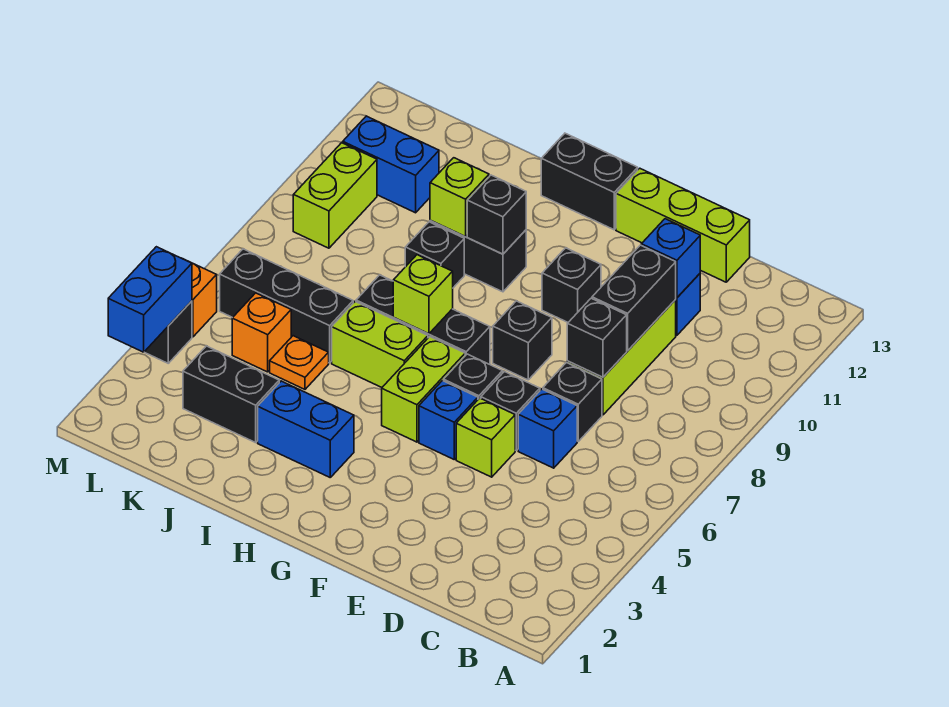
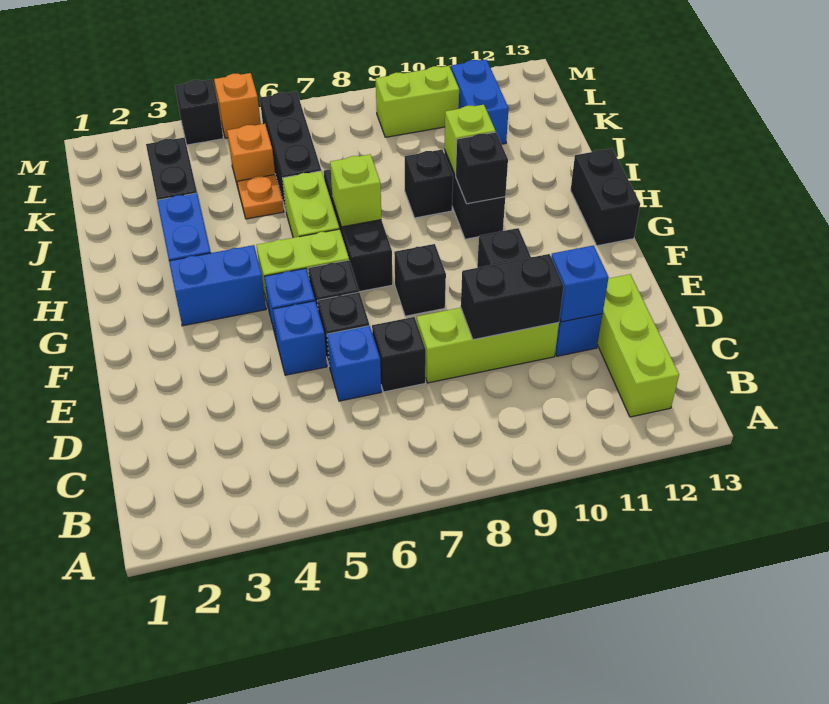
black 1x1 brick [567,298,627,377] -> none
lime 1x3 brick [616,168,750,282] -> lime 1x3 brick moved to [597,274,679,417]
lime 1x1 brick [456,398,515,477] -> blue 1x1 brick [273,301,327,375]
blue 1x2 brick [108,247,192,352] -> blue 1x2 brick moved to [169,245,266,326]

